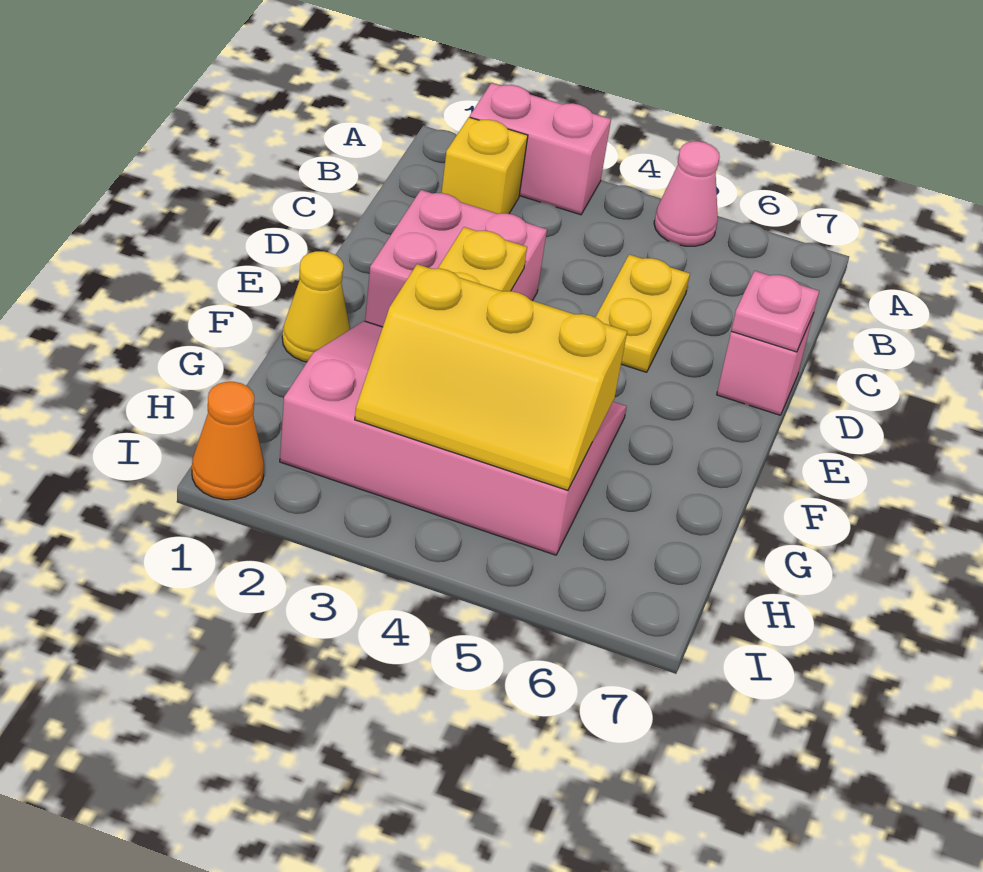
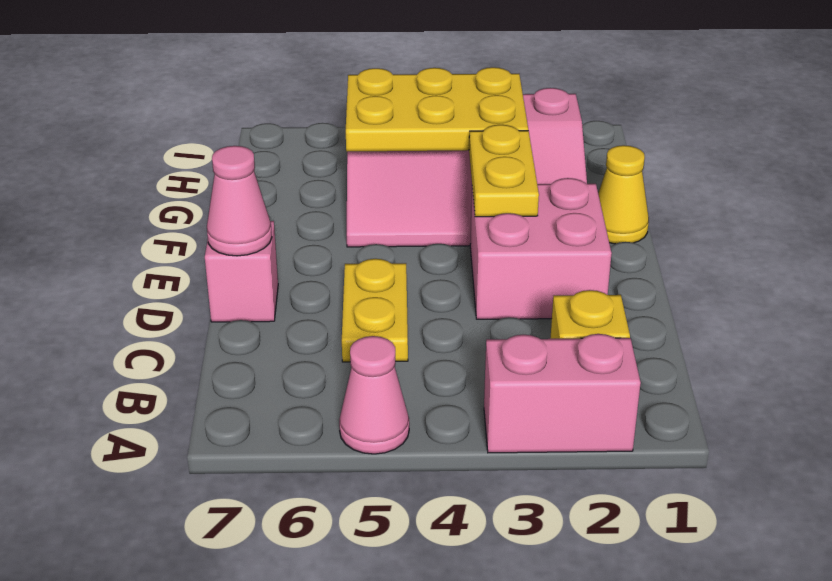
pink 1x1 plate [731,271,819,352] -> pink 1x1 cone [207,146,272,256]
yellow 2x3 slope [355,264,627,490] -> yellow 2x3 plate [346,67,528,152]
orange 1x1 cone [192,382,264,500] -> none

